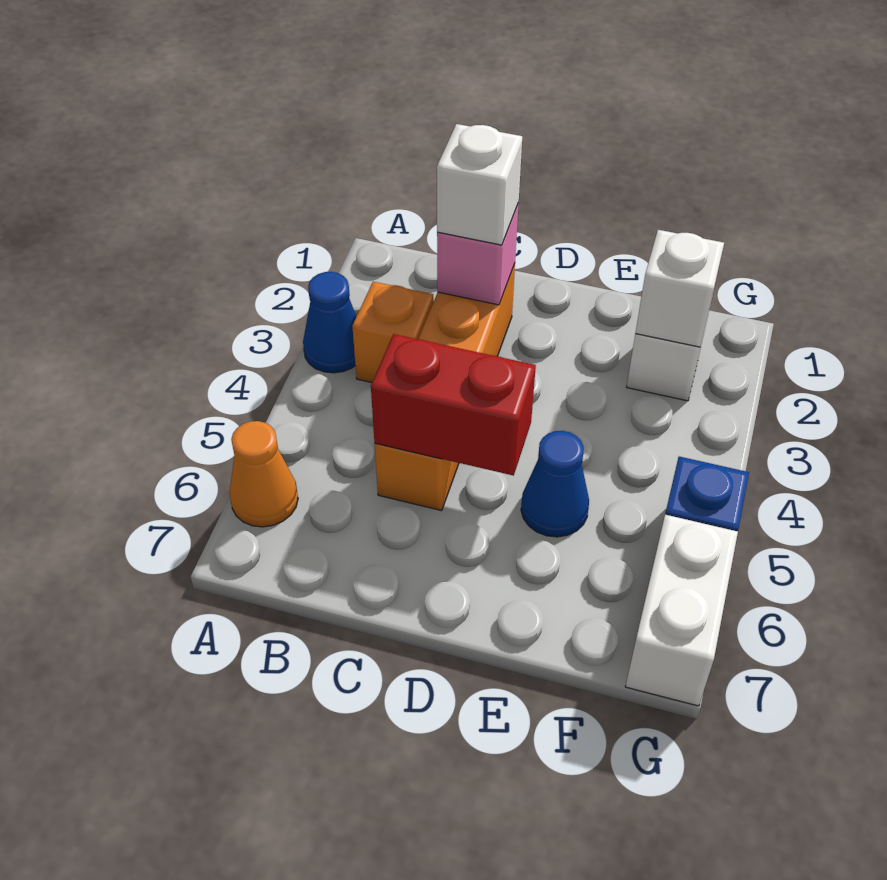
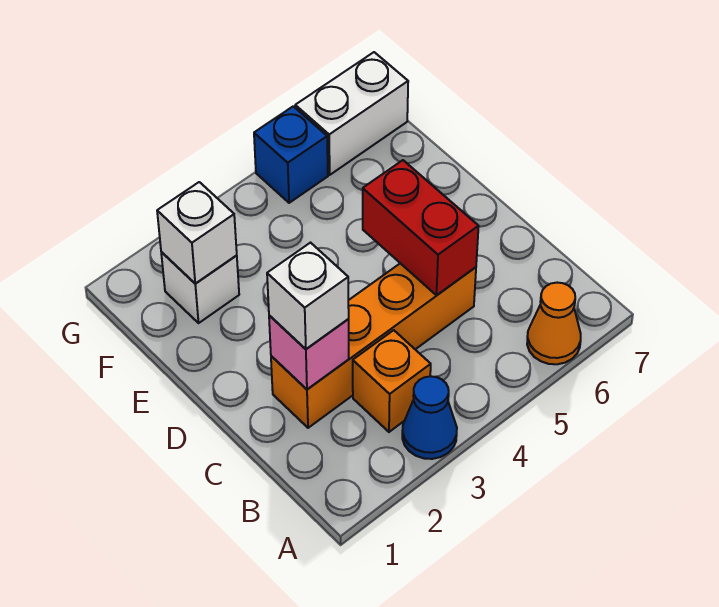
blue 1x1 cone [521,431,589,537] -> none

